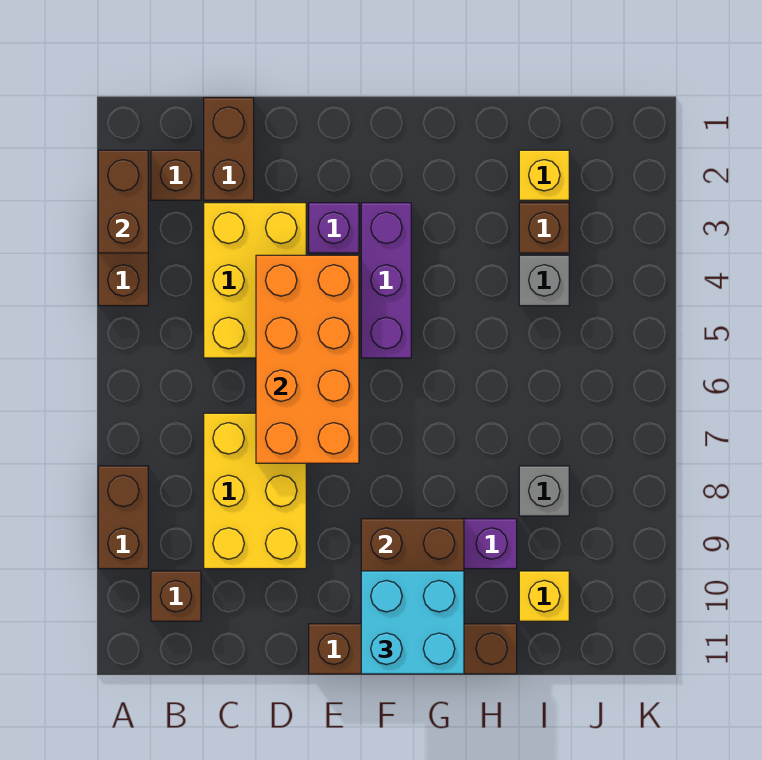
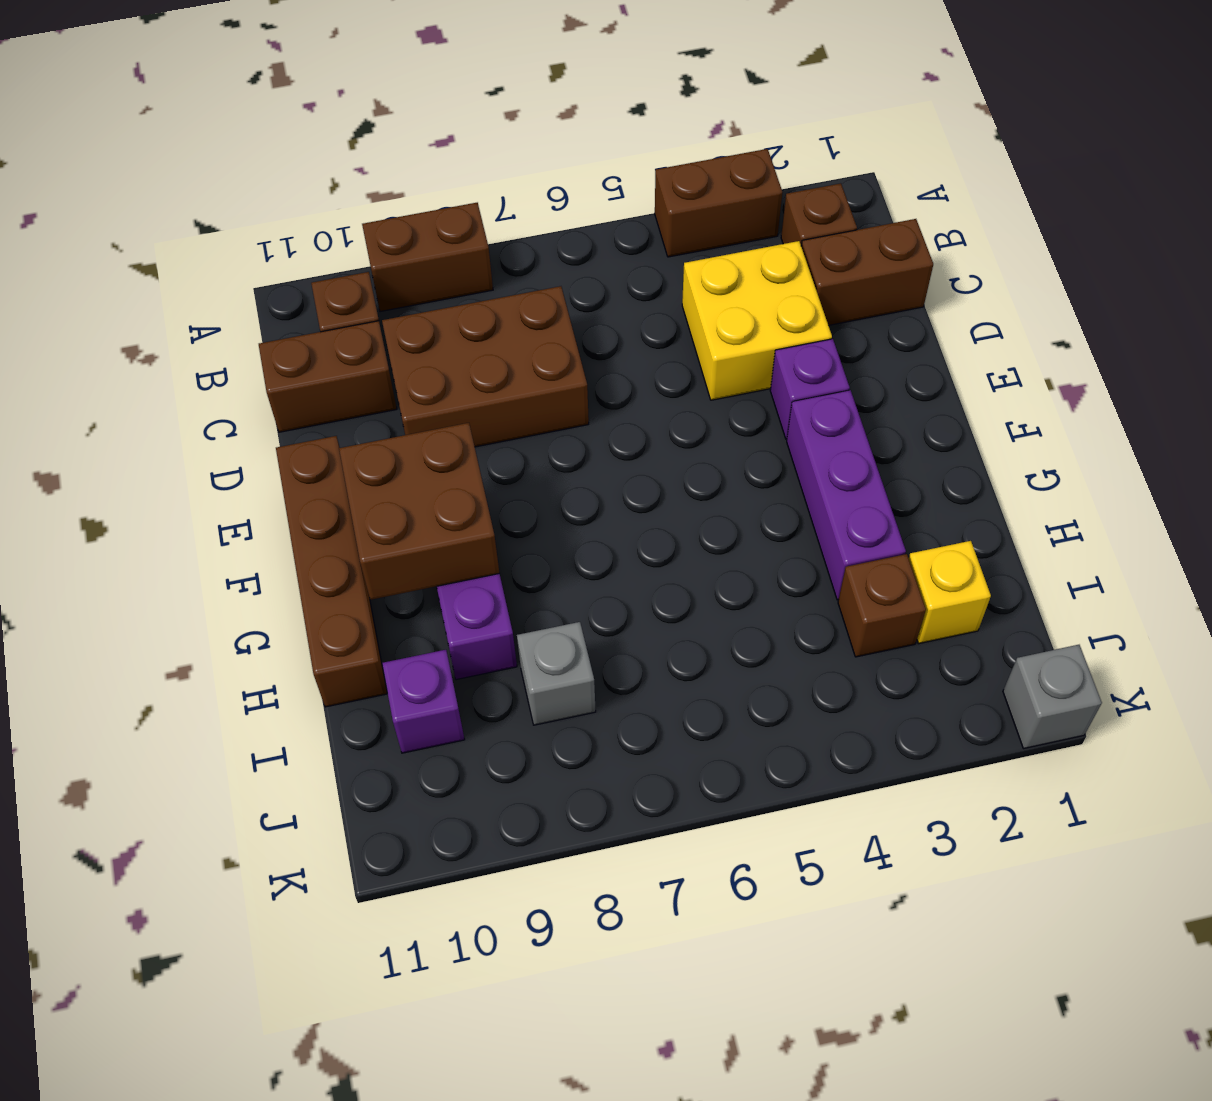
brown 1x2 brick [98,150,148,253] -> brown 1x2 brick moved to [259,321,397,432]
yellow 2x3 brick [204,203,306,358] -> yellow 2x2 brick [682,241,832,400]
yellow 2x3 brick [204,413,306,569] -> brown 2x3 brick [382,286,589,447]
orange 2x4 brick [256,255,359,463] -> none
purple 1x3 brick [361,203,411,358] -> purple 1x3 brick turned to [787,390,906,600]
cyan 2x2 brick [361,571,464,674] -> none
grey 1x1 brick [519,255,569,306] -> grey 1x1 brick moved to [1003,645,1102,748]
yellow 1x1 brick [519,571,569,621] -> purple 1x1 brick [382,650,465,753]

